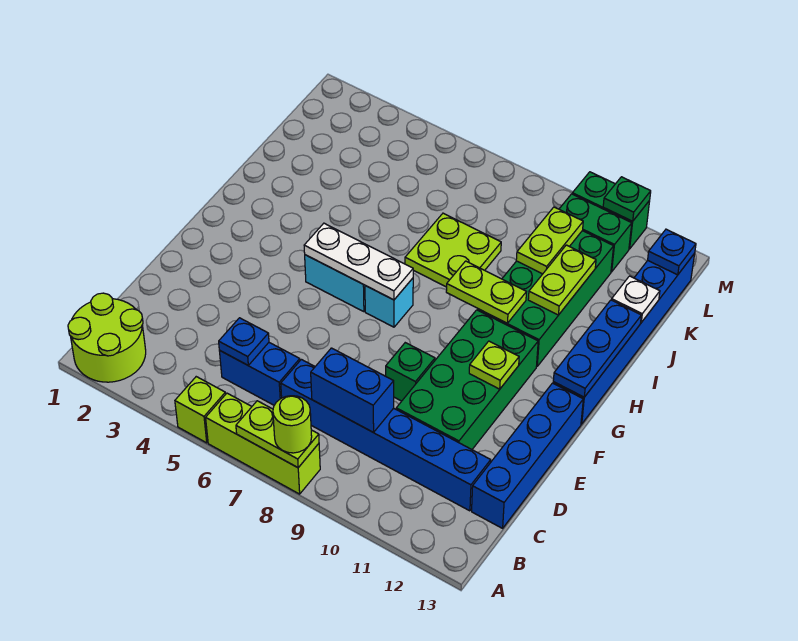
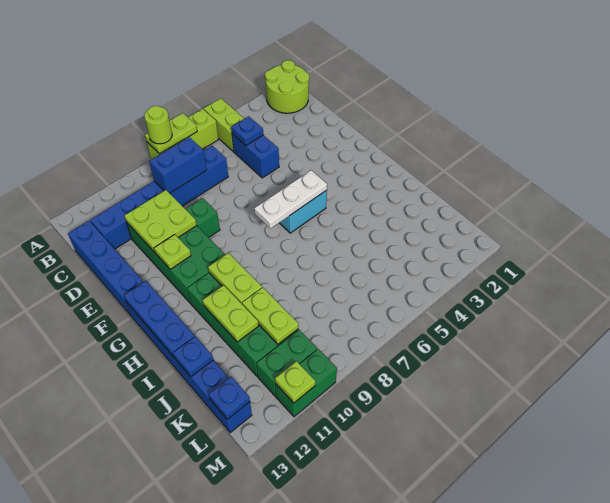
lime 1x1 brick [175,377,226,443] -> lime 1x2 brick [204,98,244,152]
blue 1x2 brick [220,343,300,405] -> blue 1x2 brick turned to [232,134,279,178]
cyan 1x1 brick [365,278,413,327] -> none
lime 1x2 plate [446,261,526,323] -> lime 1x2 plate turned to [208,253,262,304]
lime 2x2 plate [405,213,501,287] -> lime 2x2 plate moved to [124,190,197,252]
white 1x1 plate [612,276,660,322] -> blue 1x1 plate [173,336,213,377]
green 1x1 plate [603,177,651,221] -> lime 1x1 plate [275,361,315,403]

